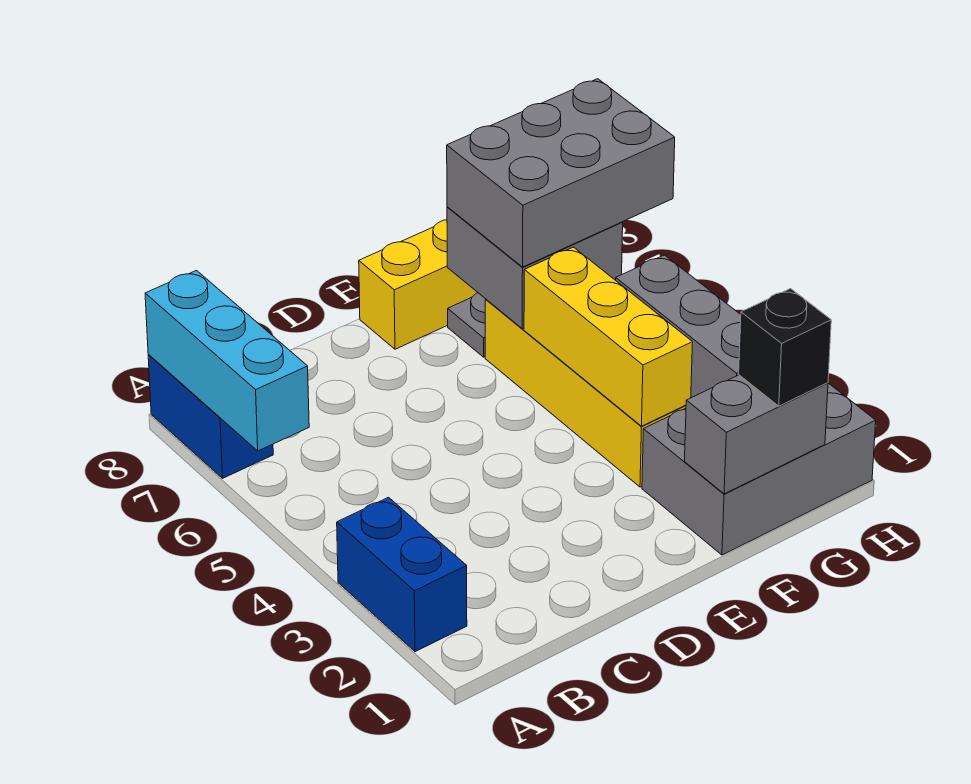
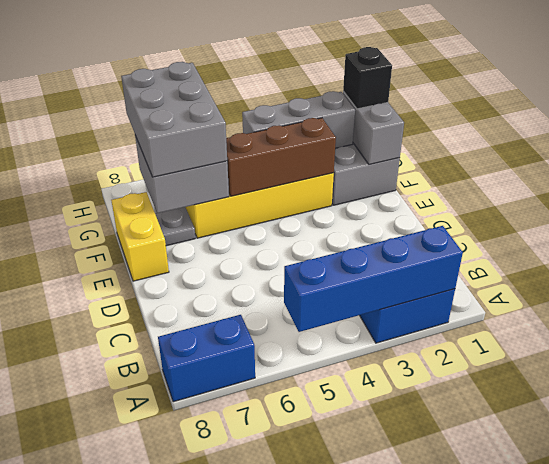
none -> blue 1x4 brick [284,226,463,332]
cyan 1x3 brick [145,271,309,451] -> none
yellow 1x3 brick [524,247,693,426] -> brown 1x3 brick [226,118,336,196]

